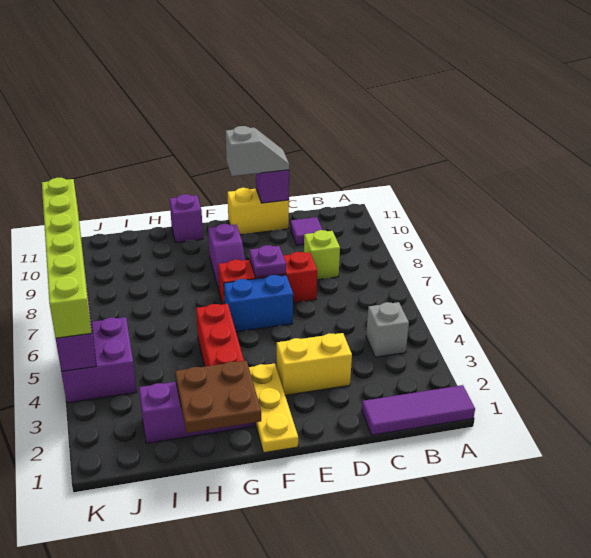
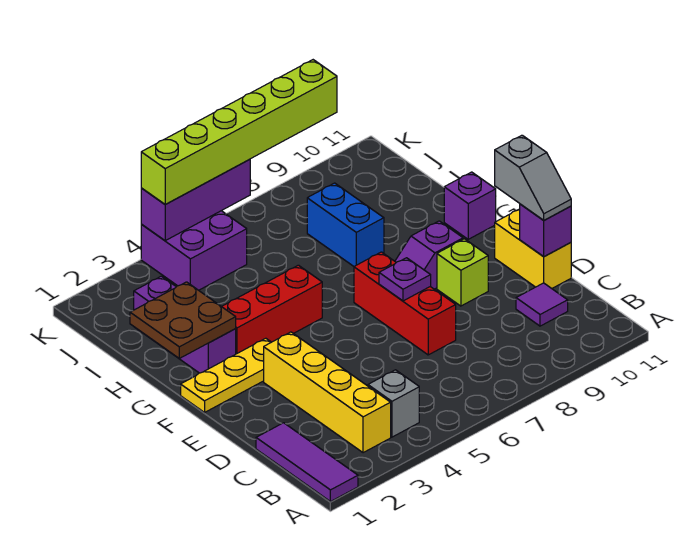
lime 1x1 brick [304,230,340,280] -> lime 1x1 brick moved to [437,239,488,306]
yellow 1x2 brick [277,333,352,395] -> yellow 1x4 brick [264,332,391,453]
blue 1x2 brick [224,275,293,332] -> blue 1x2 brick moved to [307,183,384,266]

